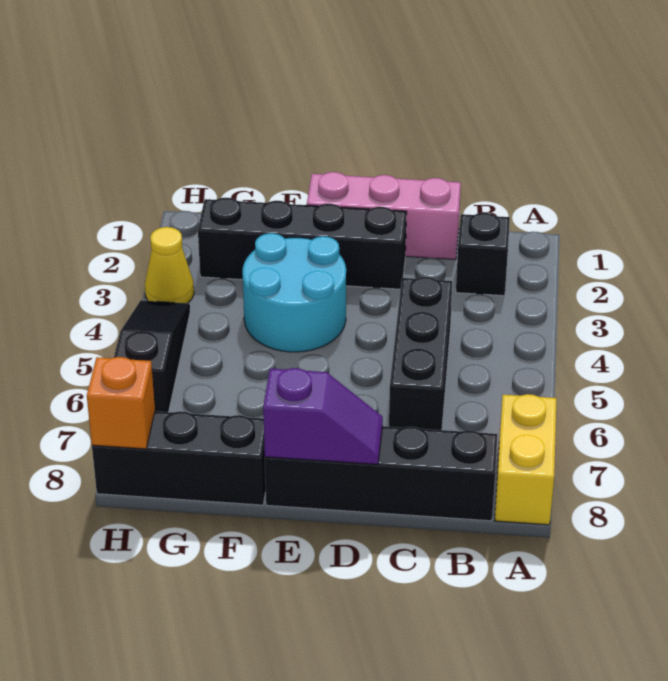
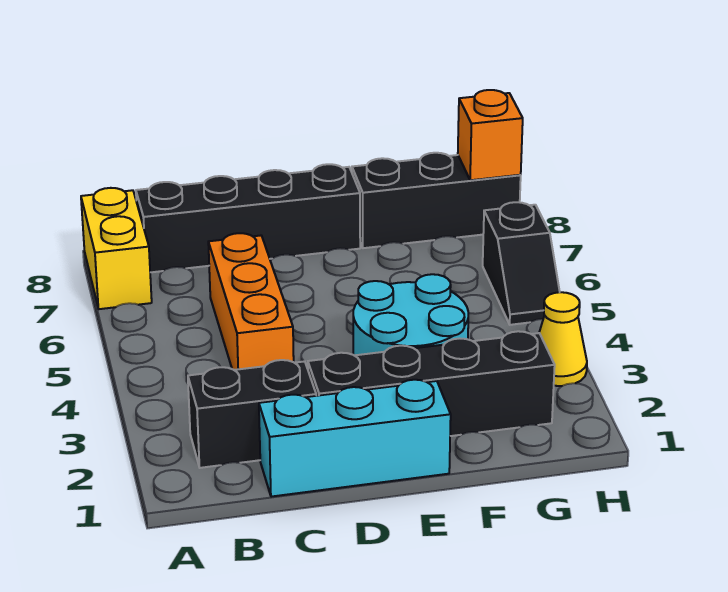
black 1x1 brick [456,213,510,296] -> black 1x2 brick [188,360,316,468]
pink 1x3 brick [307,172,461,259] -> cyan 1x3 brick [259,380,451,497]
black 1x3 brick [389,277,452,430] -> orange 1x3 brick [208,233,294,370]
purple 1x2 slope [263,368,383,464] -> none
black 1x3 slope [114,300,190,412] -> black 1x2 slope [483,202,560,325]

